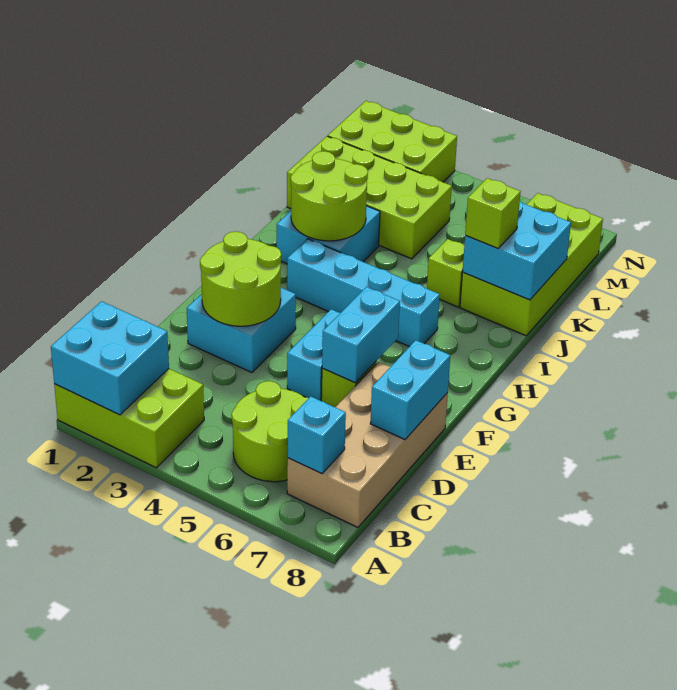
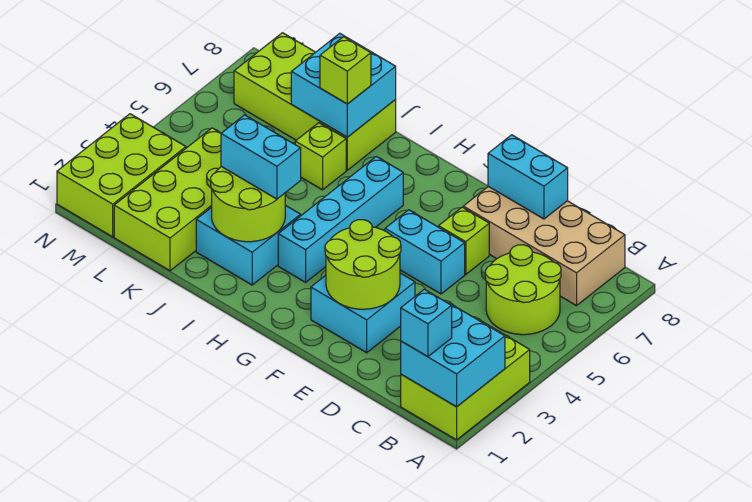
cyan 1x1 brick [288,396,346,474] -> cyan 1x1 brick moved to [401,289,452,357]
cyan 1x2 brick [322,287,400,383] -> cyan 1x2 brick moved to [221,115,301,199]

